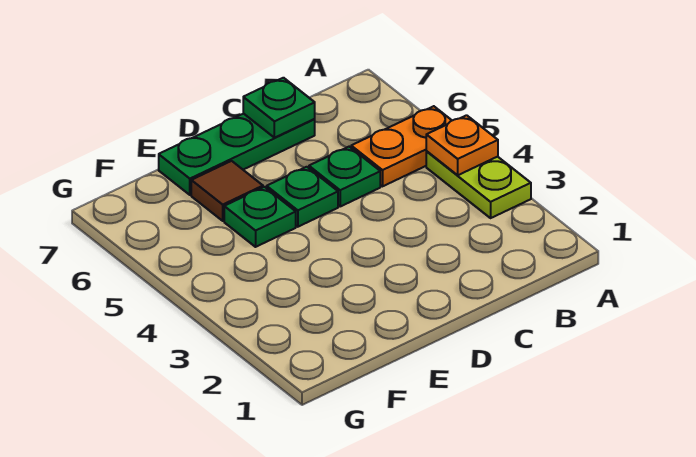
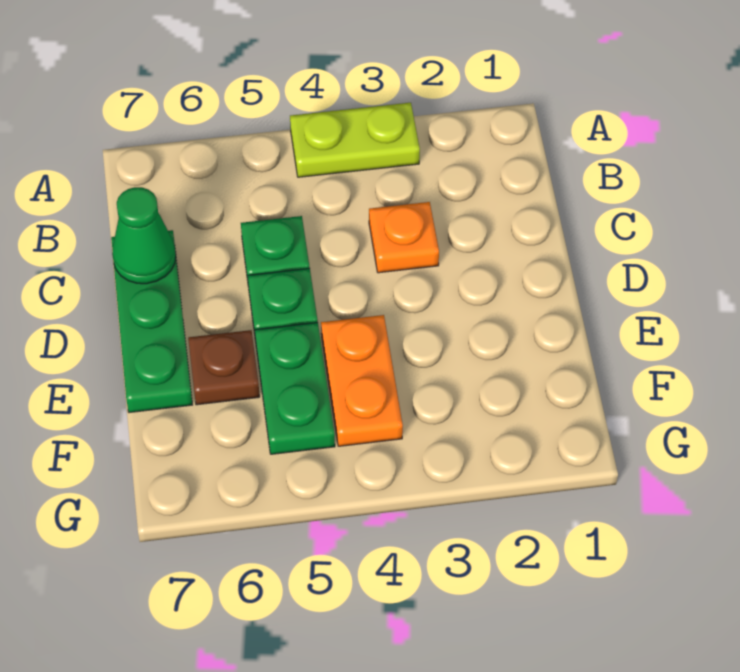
orange 1x1 plate [426,115,498,175] -> orange 1x1 plate moved to [369,202,439,273]
orange 1x2 plate [351,106,452,186] -> orange 1x2 plate moved to [321,315,403,446]
green 1x1 plate [243,78,315,138] -> green 1x1 cone [112,187,176,284]
green 1x1 plate [224,187,296,247] -> green 1x2 plate [255,323,335,454]
brown 1x1 tile [191,161,263,221] -> brown 1x1 plate [188,330,260,405]

